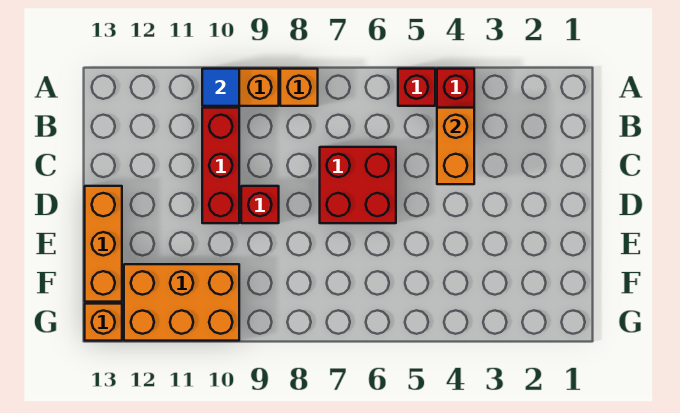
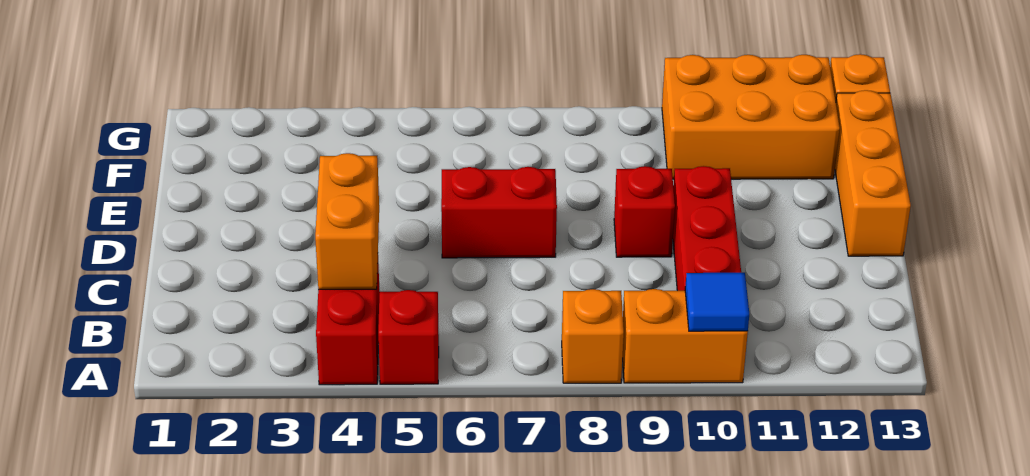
red 2x2 brick [320,147,396,223] -> red 1x2 brick [441,167,557,258]

